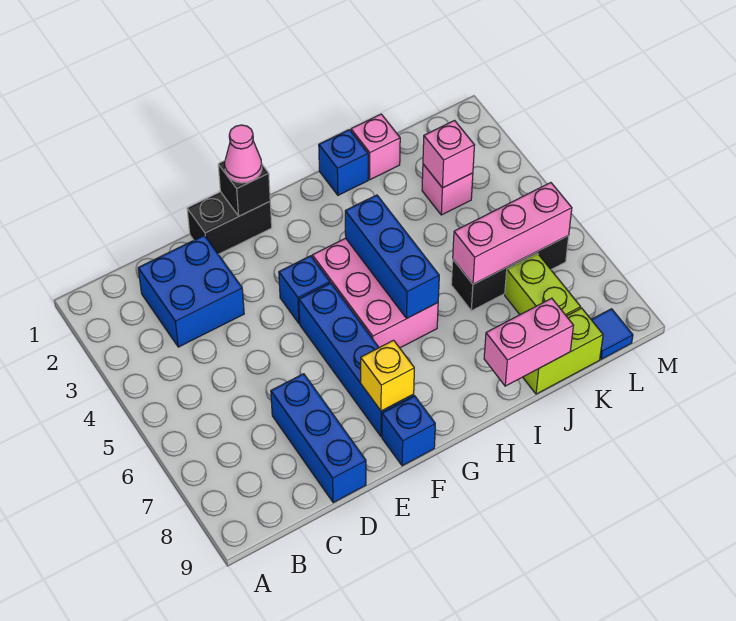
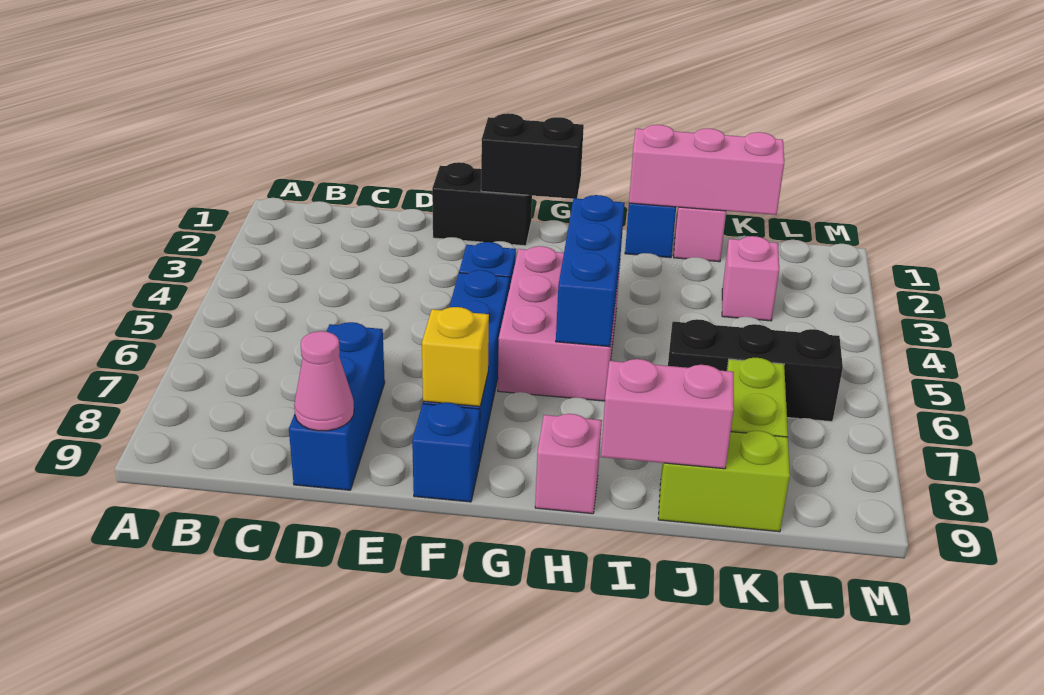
blue 2x2 brick [138,235,244,347] -> none
black 1x1 brick [218,161,270,216] -> black 1x2 brick [481,113,584,199]
pink 1x1 cone [225,125,262,183] -> pink 1x1 cone moved to [294,331,354,431]
pink 1x3 brick [453,183,572,284] -> pink 1x3 brick moved to [629,125,784,215]
pink 1x1 brick [423,121,475,188] -> pink 1x1 brick moved to [535,414,602,514]
blue 1x1 tile [591,309,633,359] -> none

